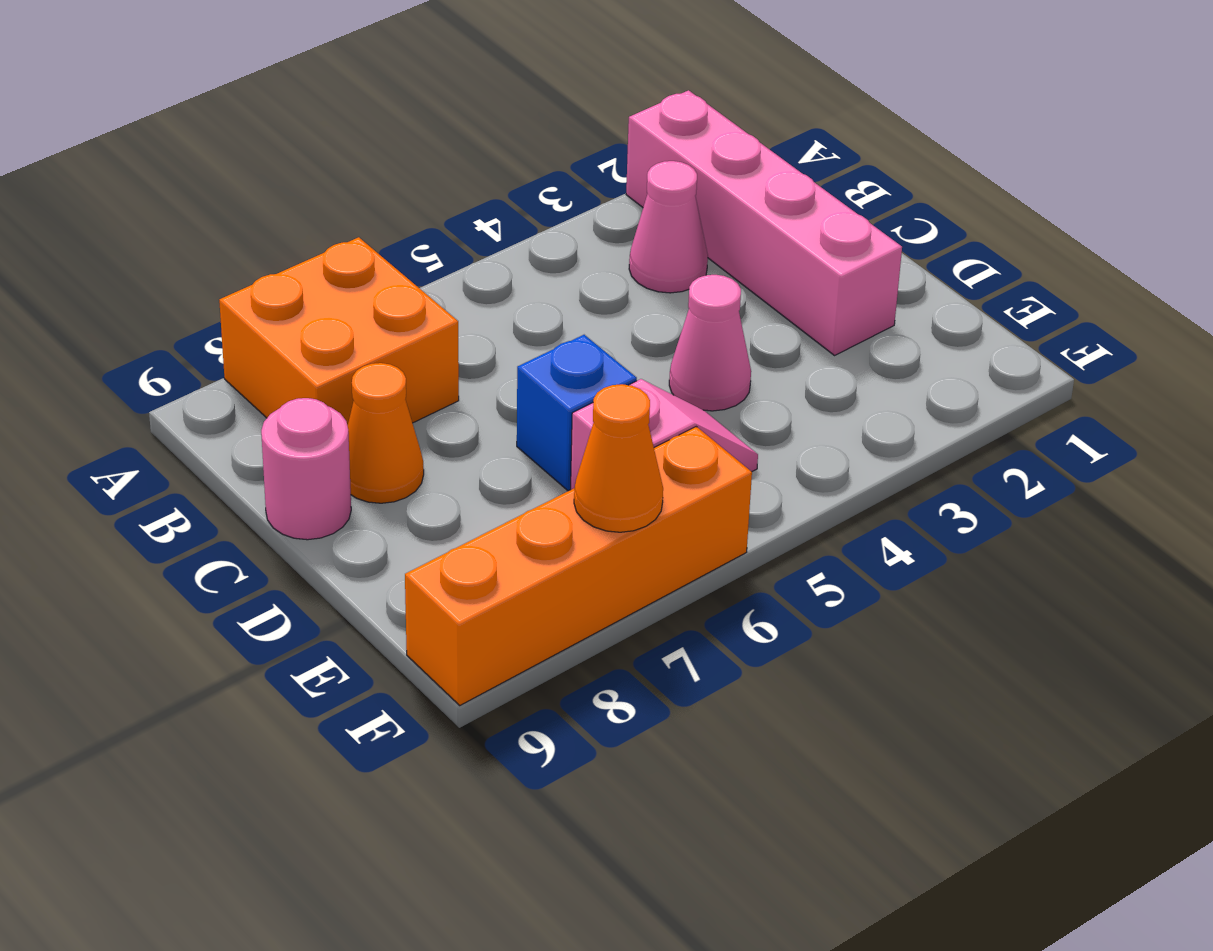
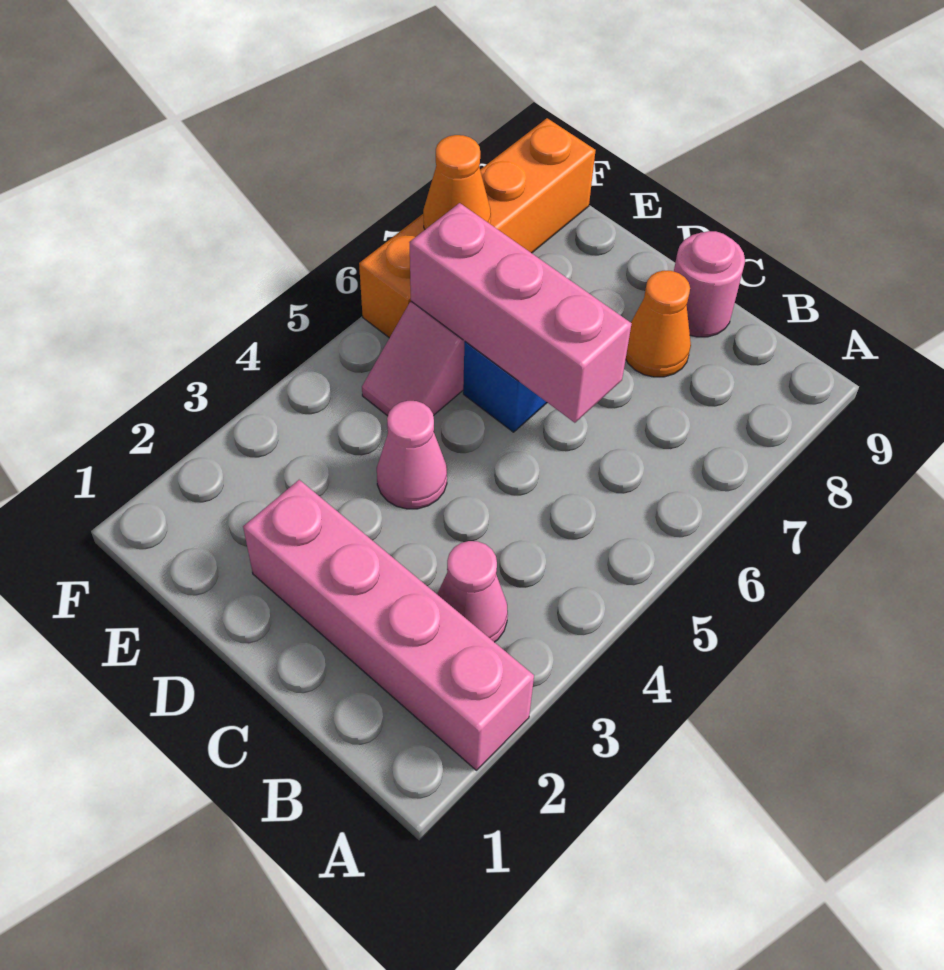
orange 2x2 brick [219,237,459,425] -> none
none -> pink 1x3 brick [409,203,632,423]

